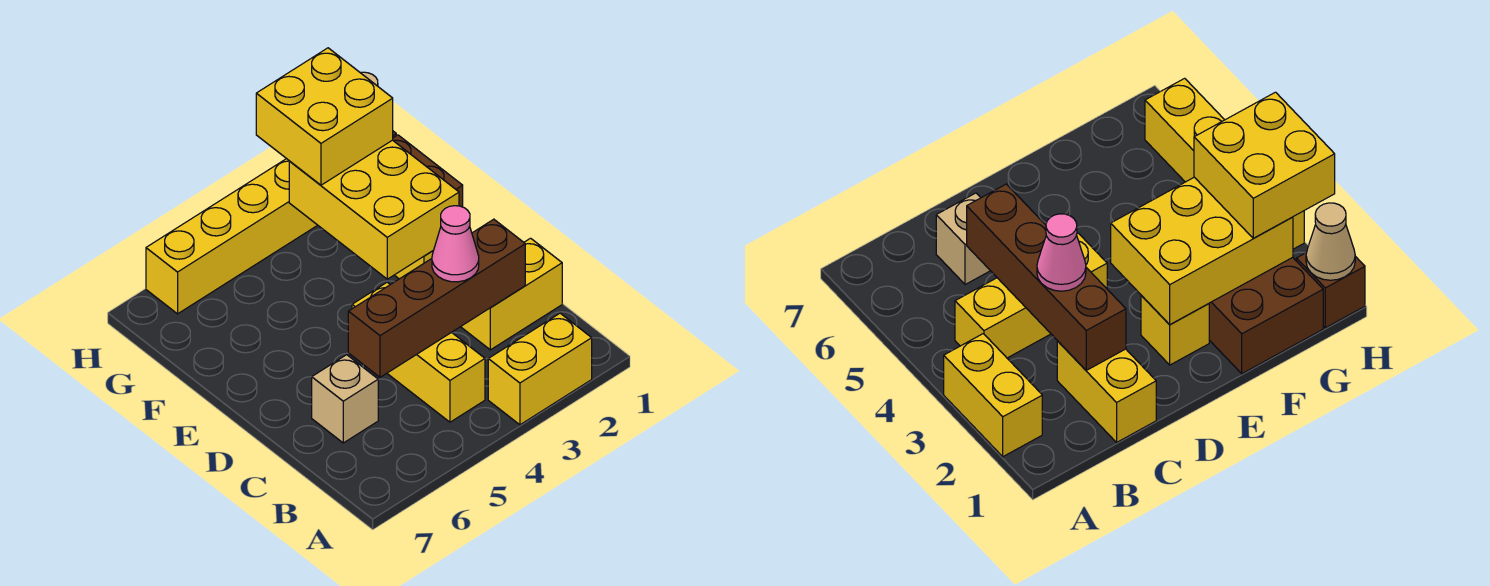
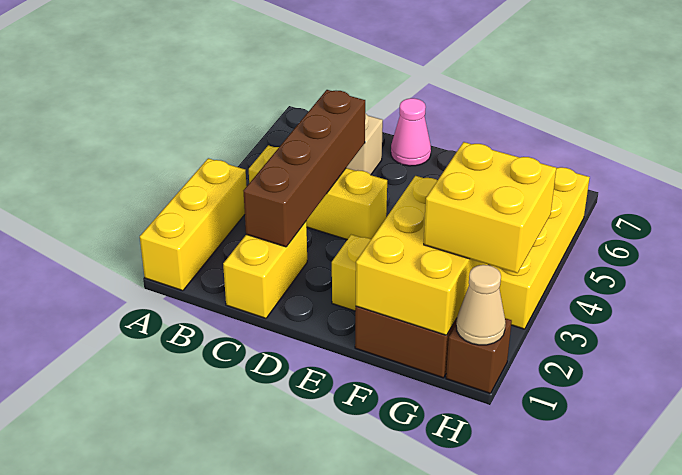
yellow 1x2 brick [488,313,592,425] -> yellow 1x3 brick [140,158,247,291]
pink 1x1 cone [432,206,479,282] -> pink 1x1 cone moved to [391,98,431,166]
yellow 2x3 brick [289,140,459,279] -> yellow 2x3 brick turned to [356,176,488,335]

